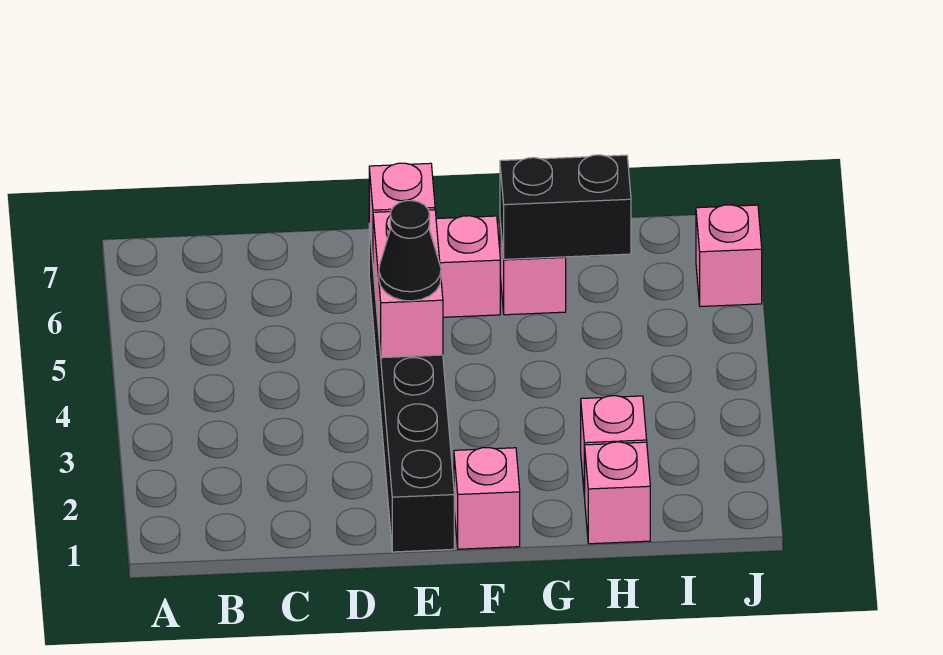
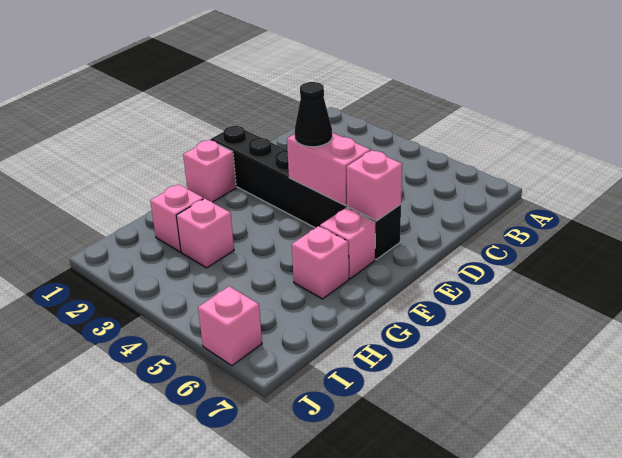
black 1x2 brick [500,155,631,259] -> none
pink 1x1 brick [585,442,650,544] -> pink 1x1 brick moved to [176,198,234,268]

